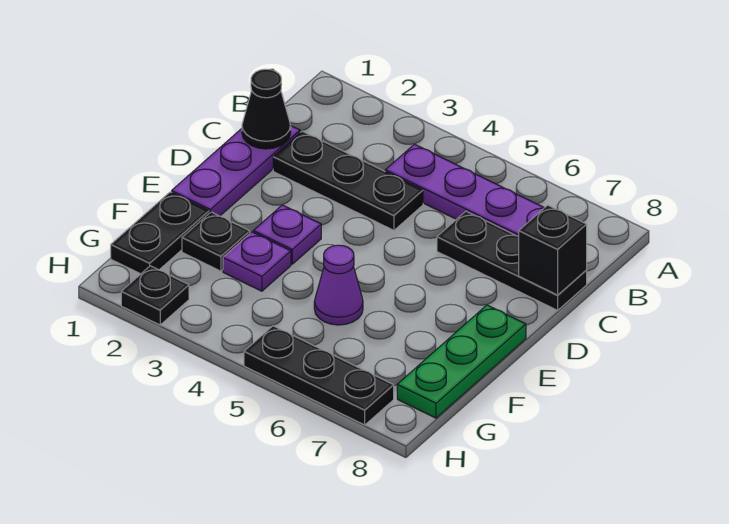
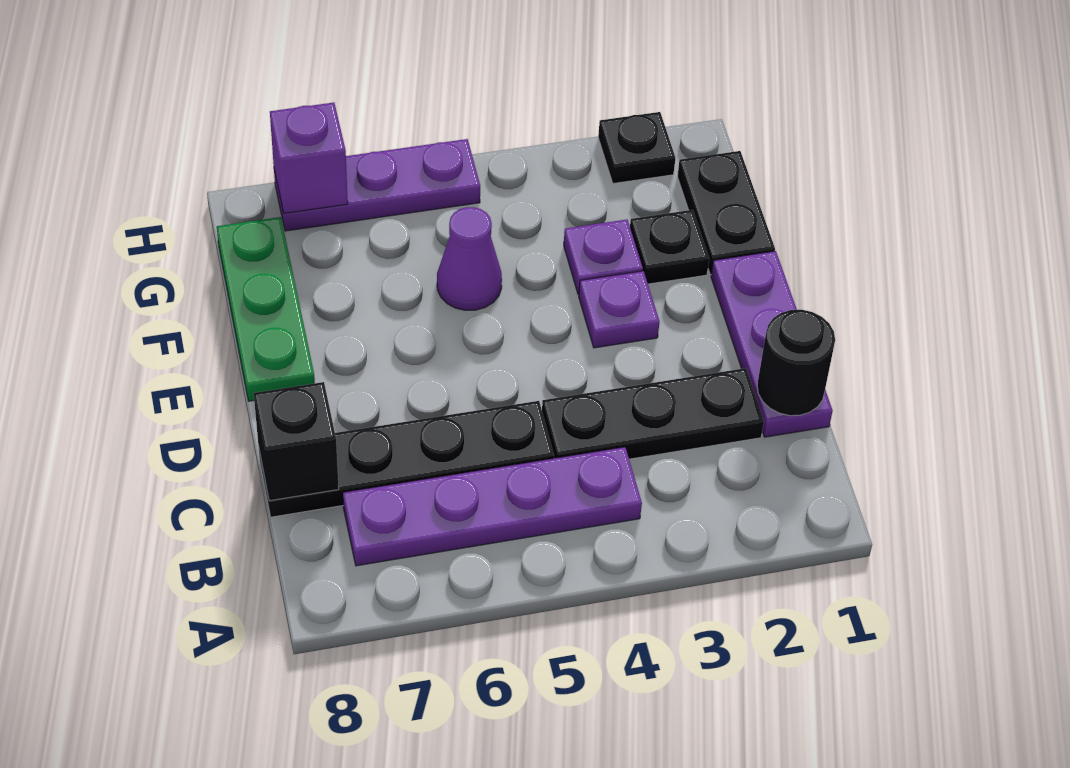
black 1x1 cone [242,69,291,149] -> black 1x1 round brick [757,310,835,416]
black 1x3 plate [437,211,587,310] -> black 1x4 plate [259,401,554,517]
black 1x3 plate [244,326,394,425] -> purple 1x3 plate [274,139,480,231]
none -> purple 1x1 brick [270,103,348,213]

